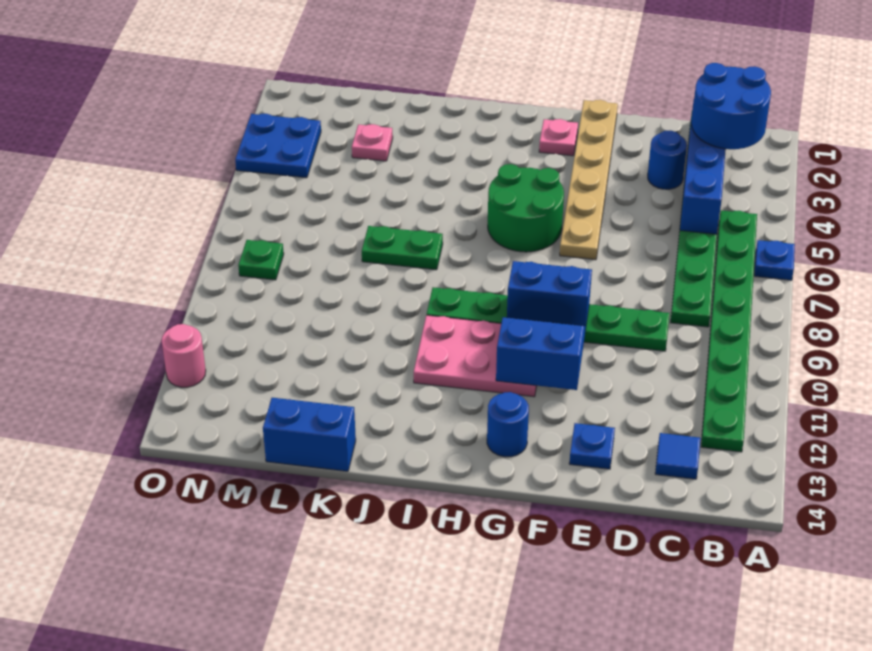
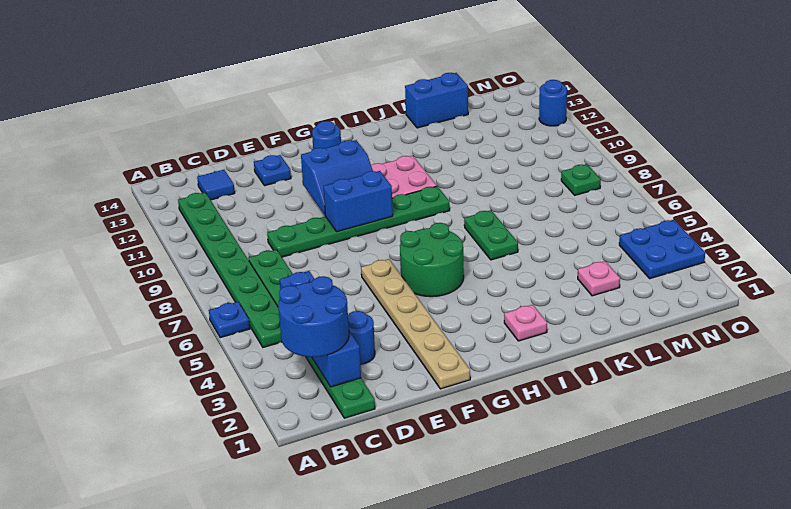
pink 1x1 plate [539,119,578,156] -> pink 1x1 plate moved to [504,305,547,341]
green 1x2 plate [362,226,443,270] -> green 1x2 plate turned to [464,210,518,260]
pink 1x1 round brick [162,324,206,387] -> blue 1x1 round brick [539,80,567,126]

